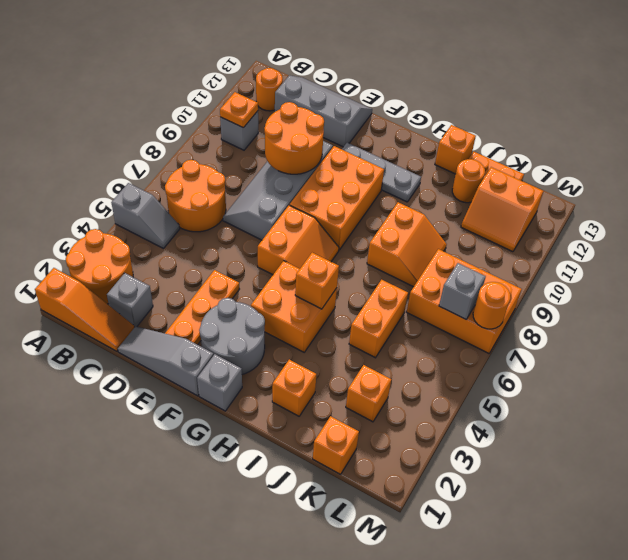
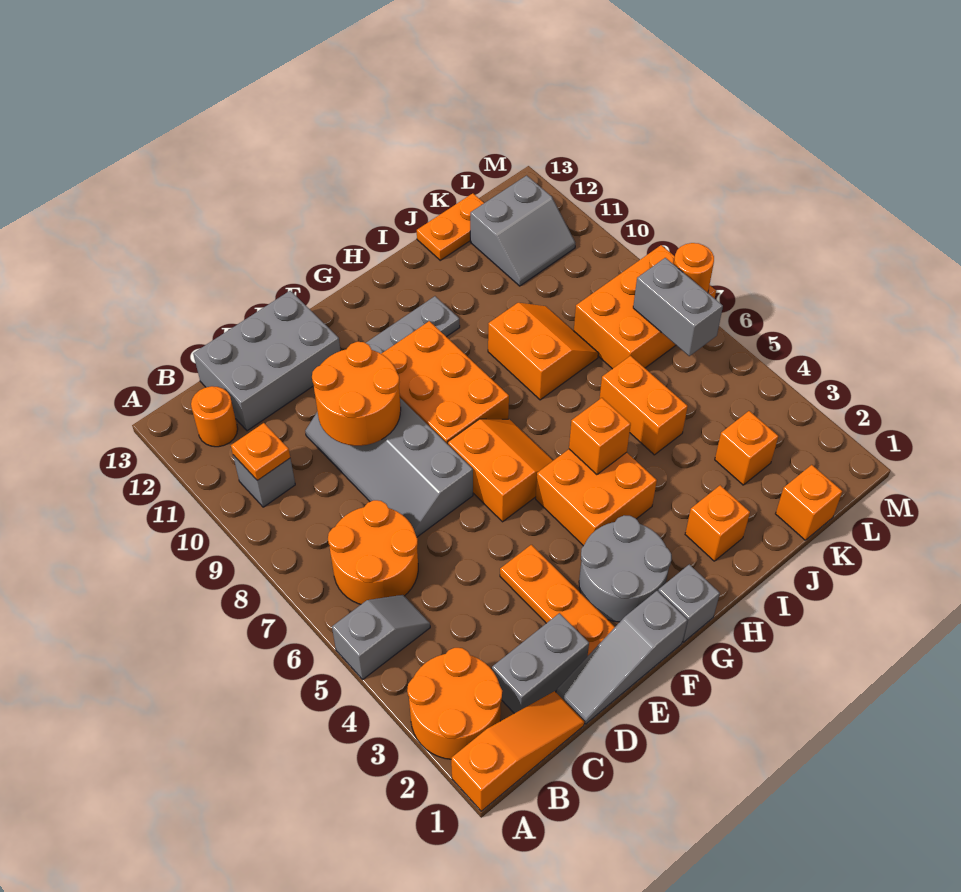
grey 1x1 brick [107,273,153,327] -> grey 1x2 brick [492,613,589,713]
grey 2x3 slope [275,75,372,147] -> grey 2x3 brick [193,291,340,431]
orange 1x1 brick [435,125,476,174] -> none
orange 1x1 round brick [452,159,485,203] -> none
orange 2x2 slope [461,167,543,252] -> grey 2x2 slope [470,175,575,286]
grey 1x1 brick [439,263,486,319] -> grey 1x2 brick [633,258,723,356]

